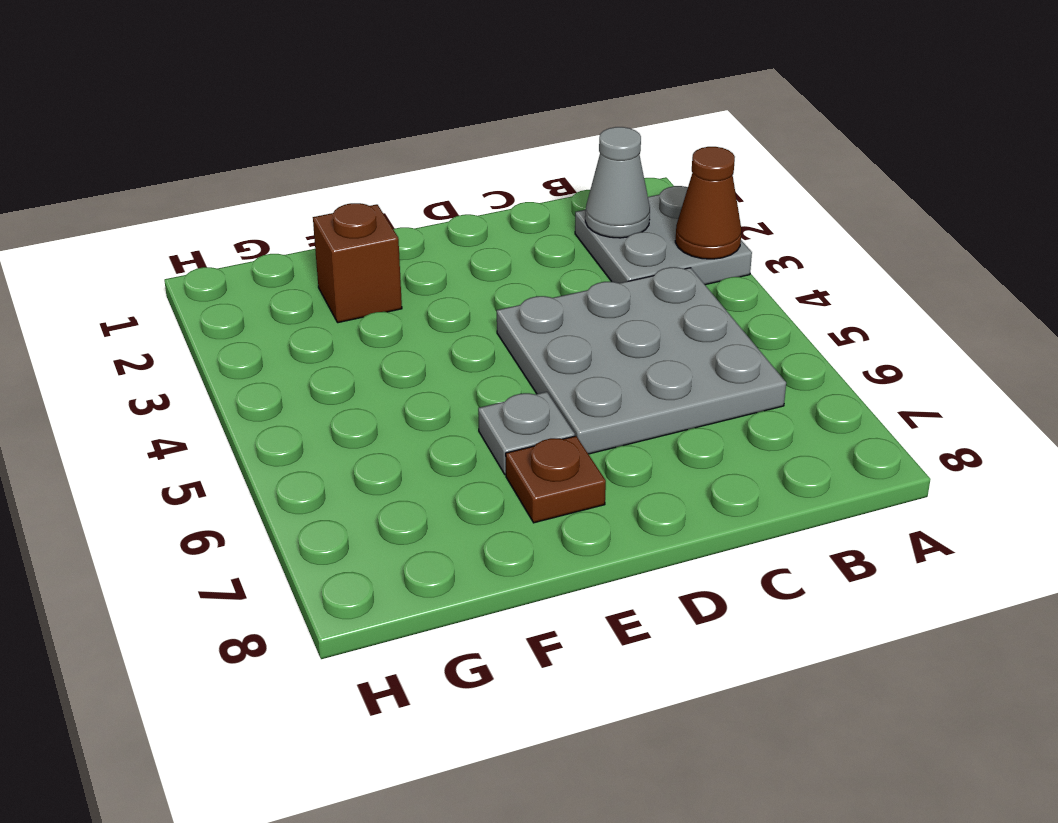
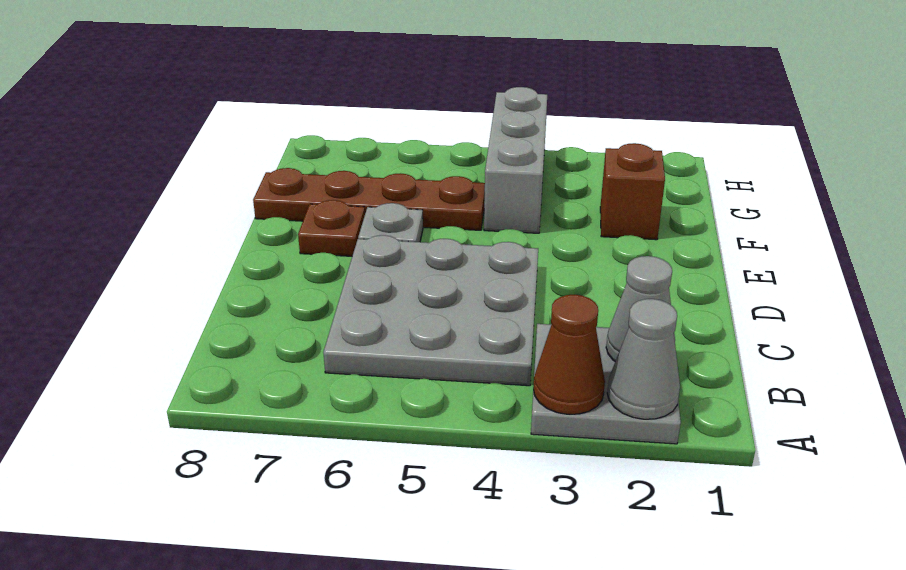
none -> grey 1x1 cone [607,299,680,419]
none -> grey 1x3 brick [484,87,547,233]
none -> brown 1x4 plate [253,168,485,230]

